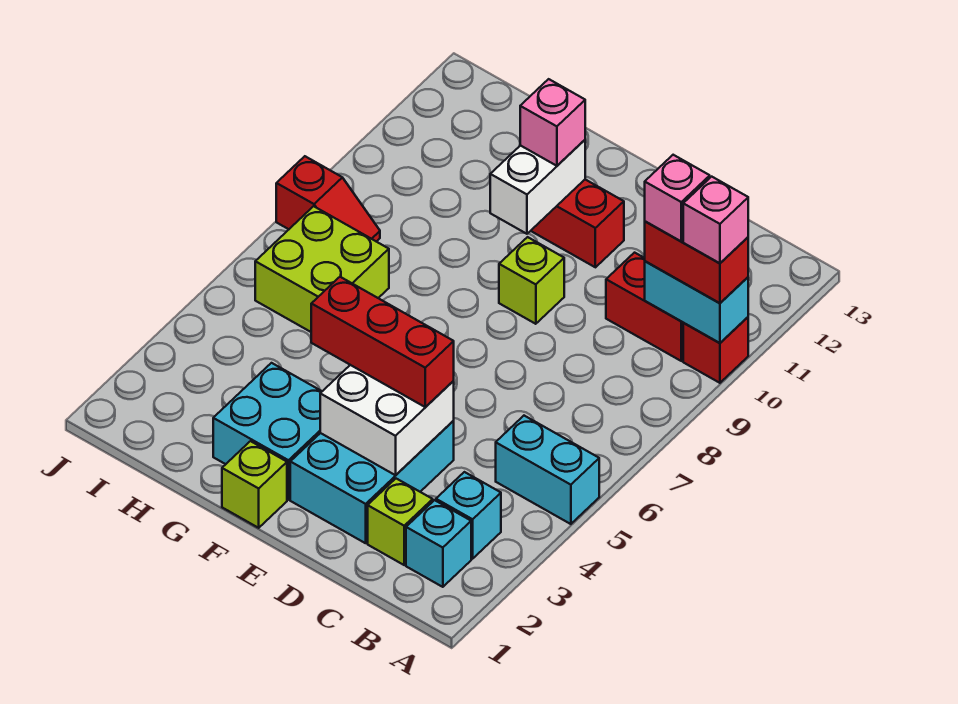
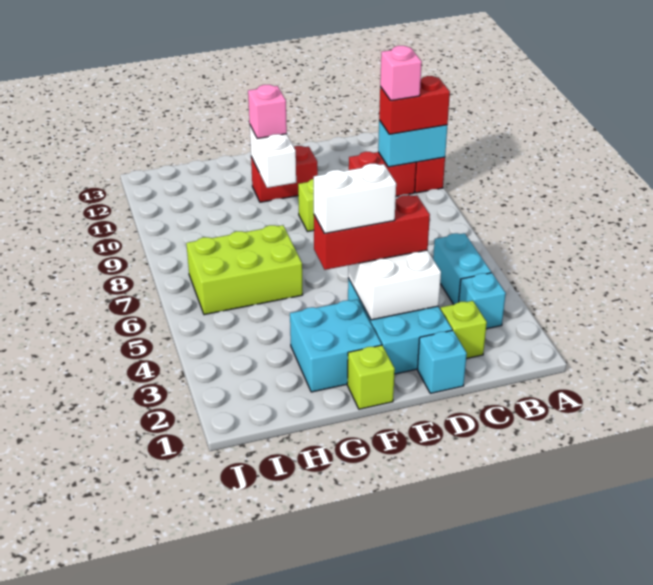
cyan 1x2 brick [496,416,599,524] -> cyan 1x2 brick turned to [433,233,491,305]
pink 1x1 brick [683,177,748,263] -> none
cyan 1x1 brick [406,500,471,587] -> cyan 1x1 brick moved to [418,330,467,393]
none -> white 1x2 brick [314,164,396,233]
lime 2x2 brick [255,206,389,332] -> lime 2x3 brick [186,225,303,315]
red 1x2 slope [276,156,380,242] -> none

